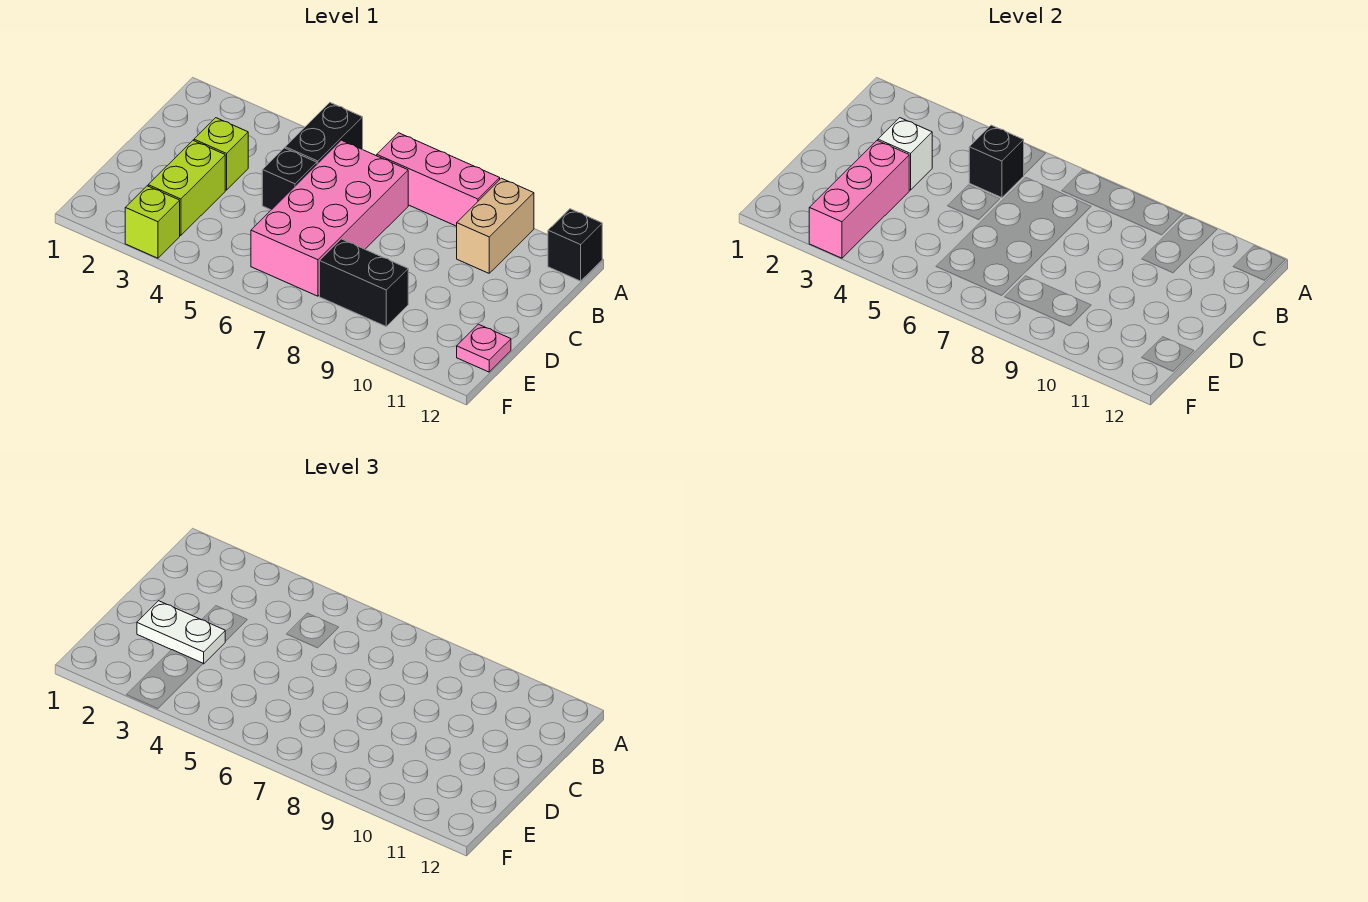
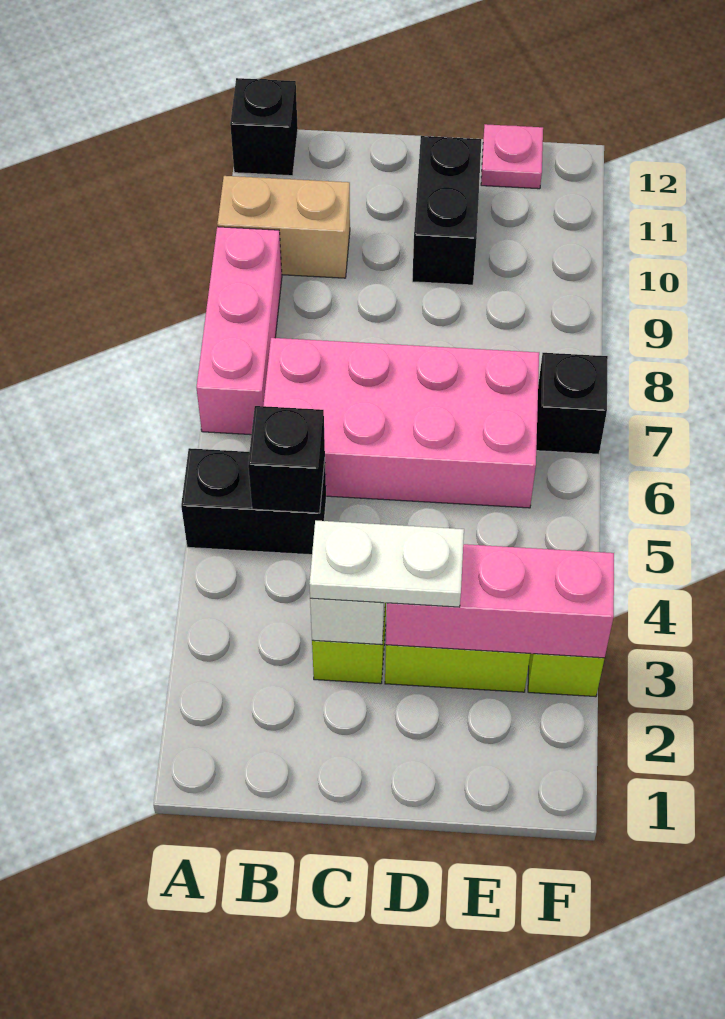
black 1x1 brick [262,148,317,210] -> black 1x1 brick moved to [536,353,608,454]
white 1x2 plate [137,601,225,664] -> white 1x2 plate turned to [309,521,464,607]
black 1x2 brick [320,239,408,326] -> black 1x2 brick moved to [412,136,481,285]

